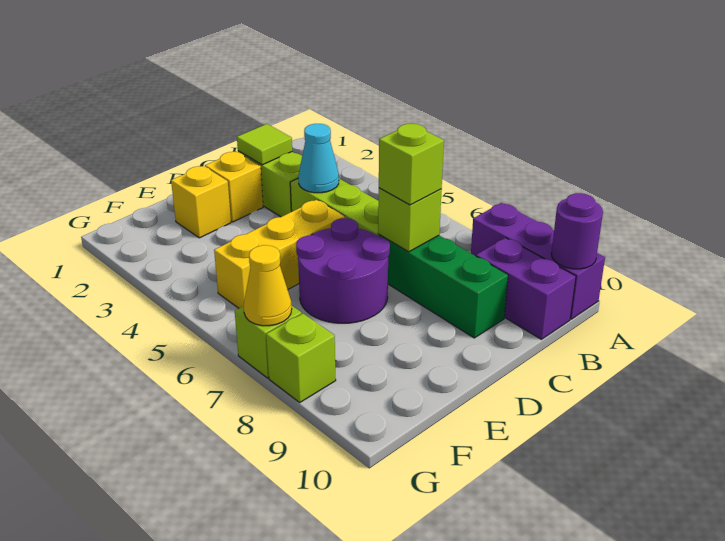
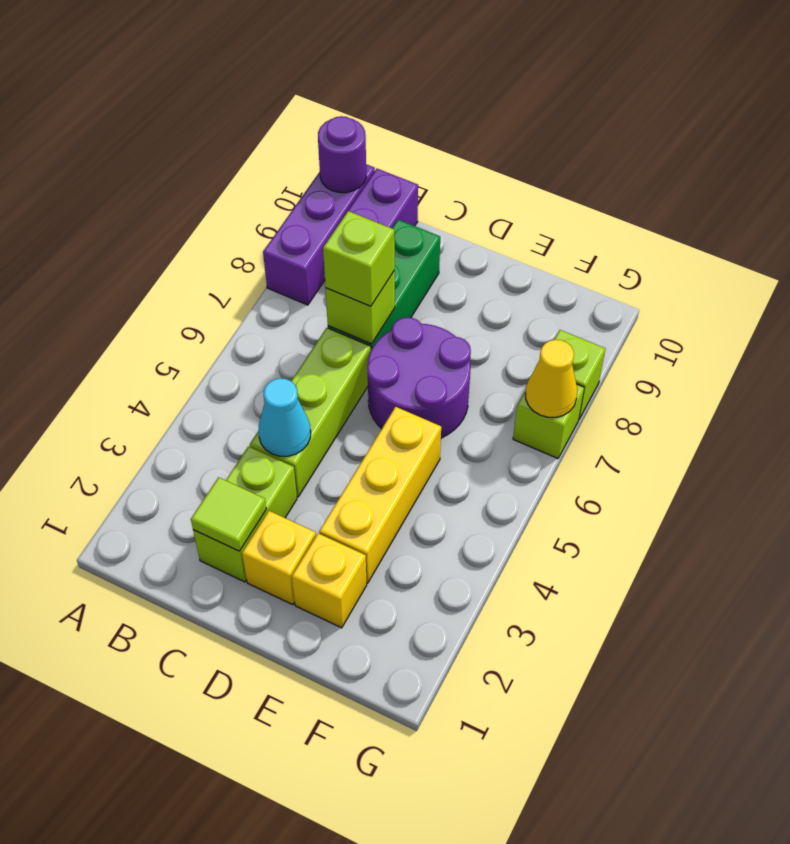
yellow 1x3 brick [214,200,345,308] -> yellow 1x3 brick turned to [319,407,441,583]

